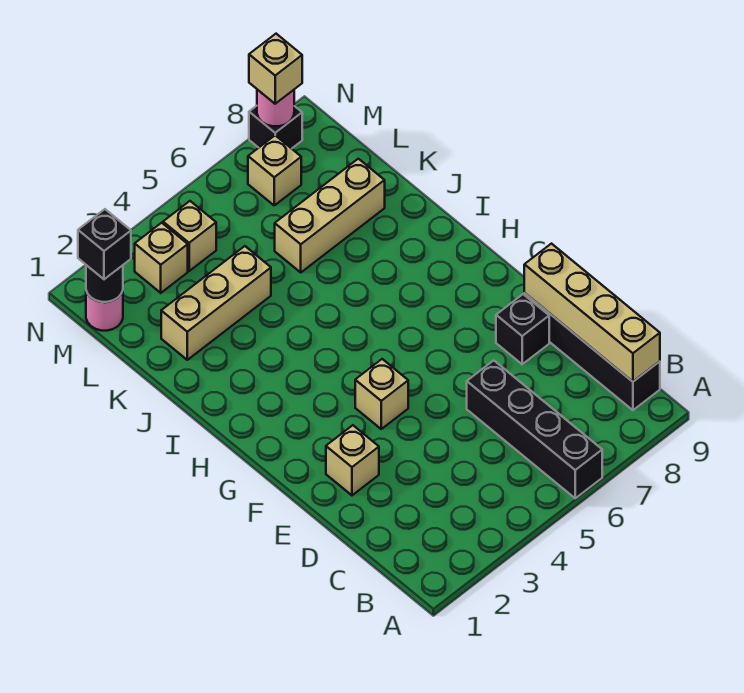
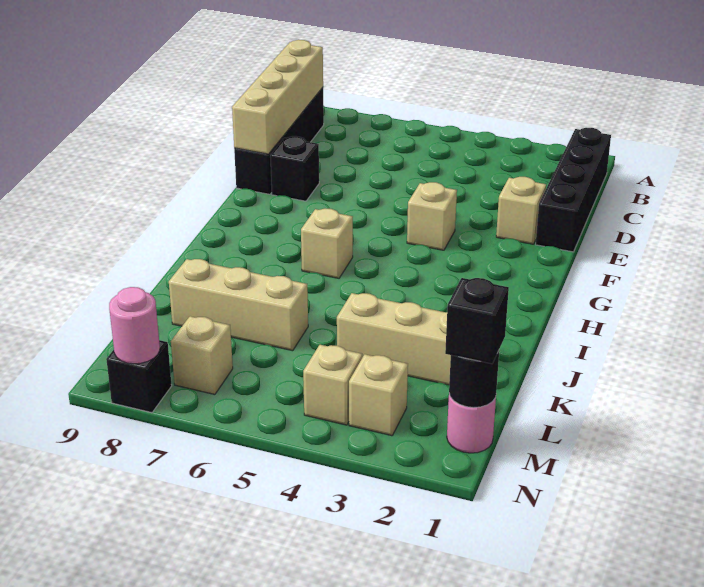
black 1x4 brick [467,360,602,498] -> black 1x4 brick moved to [536,128,611,252]
tan 1x1 brick [249,34,302,104] -> tan 1x1 brick moved to [301,208,353,278]

